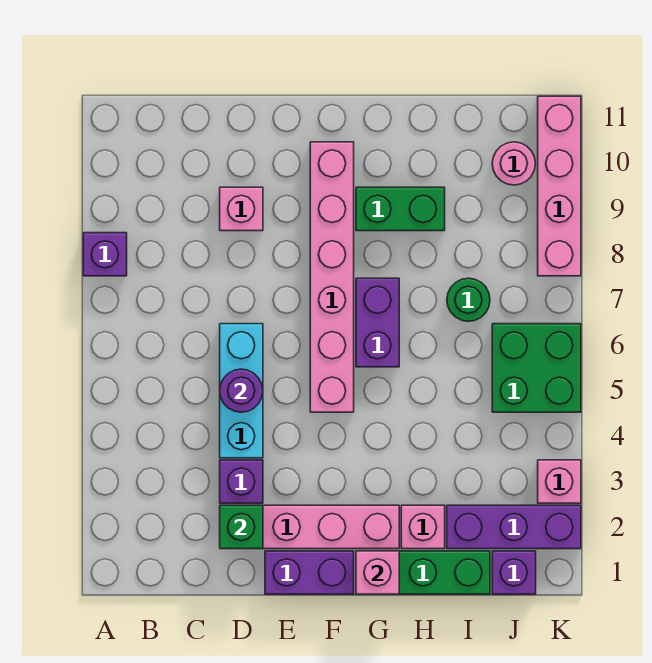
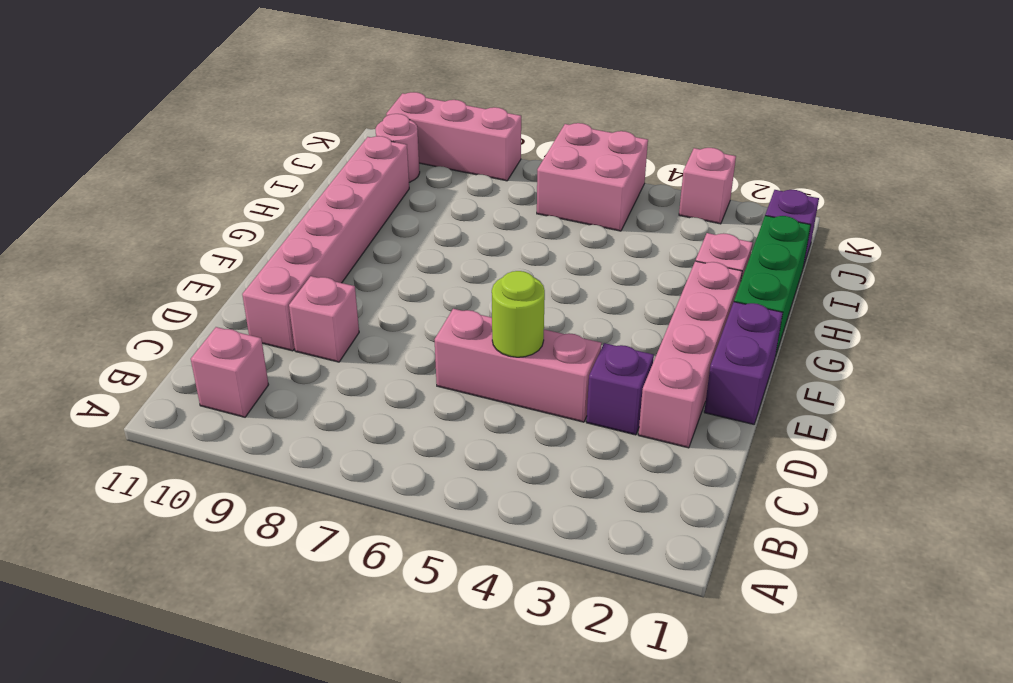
purple 1x1 brick [83,233,127,276] -> none
green 1x1 brick [220,505,263,549] -> none
cyan 1x3 brick [220,324,263,458] -> pink 1x3 brick [435,309,601,422]
purple 1x1 round brick [220,369,263,412] -> lime 1x1 round brick [492,271,545,357]
pink 1x6 brick [310,142,354,412] -> pink 1x6 brick turned to [242,136,409,351]
pink 1x1 brick [356,551,399,594] -> pink 1x1 brick moved to [191,327,269,417]
purple 1x2 brick [356,278,399,367] -> none
green 1x2 brick [356,187,445,231] -> none
purple 1x3 brick [447,505,581,549] -> none
green 1x1 round brick [447,278,490,321] -> none
green 2x2 brick [492,324,581,412] -> pink 2x2 brick [537,123,648,231]
pink 1x4 brick [538,96,581,276] -> pink 1x3 brick [386,92,521,181]

